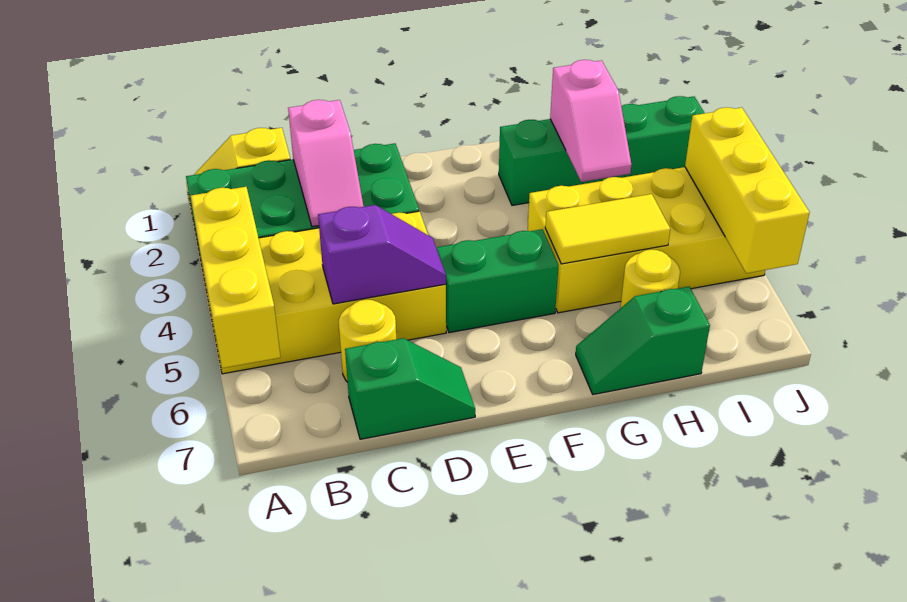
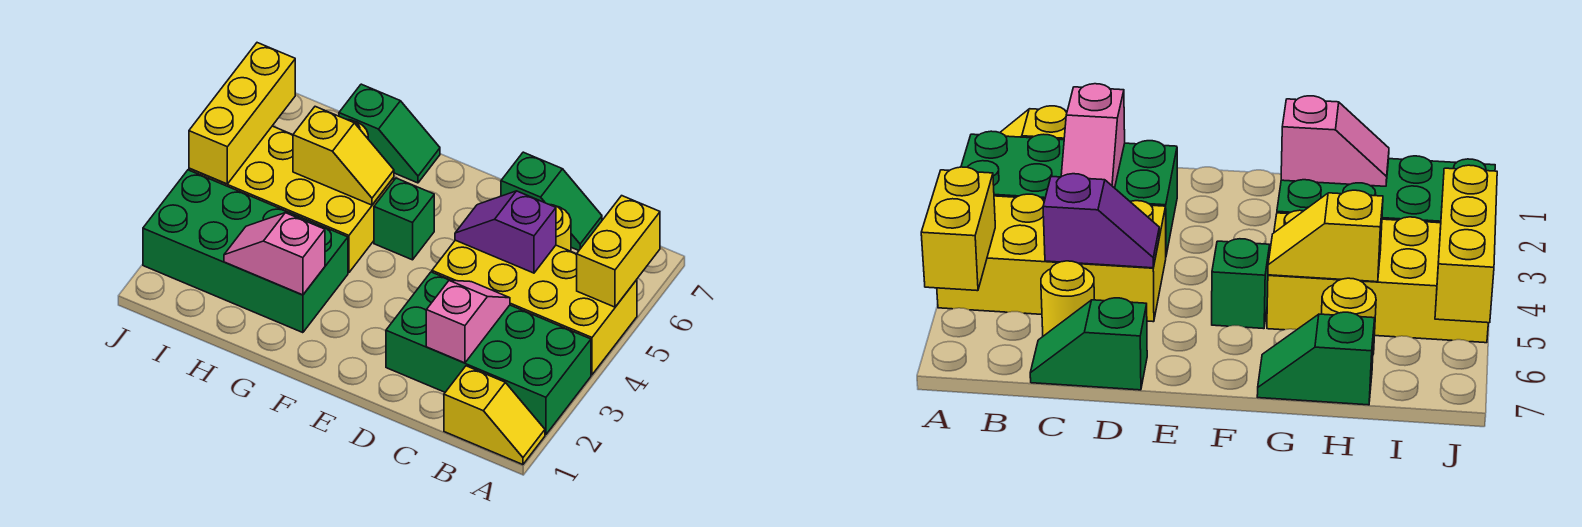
yellow 1x3 brick [191,187,281,368] -> yellow 1x2 brick [577,196,660,307]
green 1x2 slope [345,338,475,439] -> green 1x2 slope turned to [501,152,602,250]
green 1x2 brick [436,229,559,333] -> green 1x1 brick [374,178,434,260]
green 1x4 brick [499,96,704,205] -> green 2x4 brick [143,170,348,333]
yellow 1x2 tile [545,194,670,264] -> yellow 1x2 slope [293,107,394,205]
pink 1x2 slope [550,60,631,182] -> pink 1x2 slope turned to [224,213,325,295]

